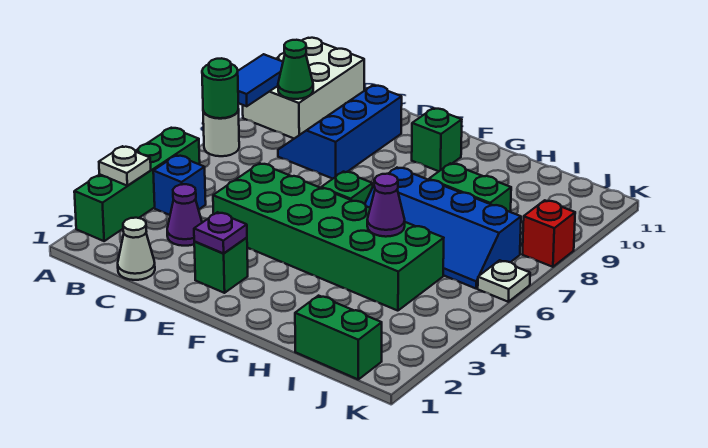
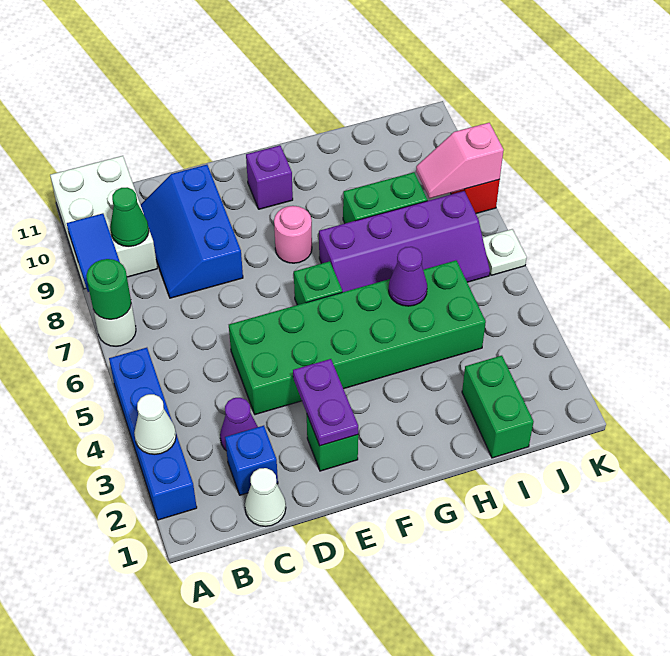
green 1x4 brick [74,128,200,241] -> blue 1x4 brick [109,348,197,520]
white 1x1 plate [99,146,151,186] -> white 1x1 cone [134,394,176,454]
blue 1x1 brick [153,155,206,215] -> blue 1x1 brick moved to [225,426,278,495]
purple 1x1 plate [194,212,247,254] -> purple 1x2 plate [293,359,358,446]
none -> pink 1x1 round brick [274,206,312,263]
green 1x1 brick [412,108,462,171] -> purple 1x1 brick [246,145,293,209]
blue 2x4 slope [365,168,521,288] -> purple 2x4 slope [319,191,490,292]
green 1x2 brick [295,296,382,379] -> green 1x2 brick turned to [462,356,534,458]
none -> pink 1x2 slope [416,123,504,198]

